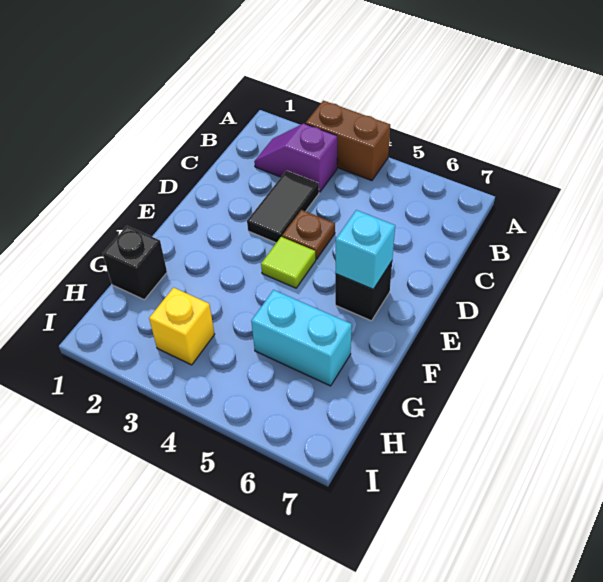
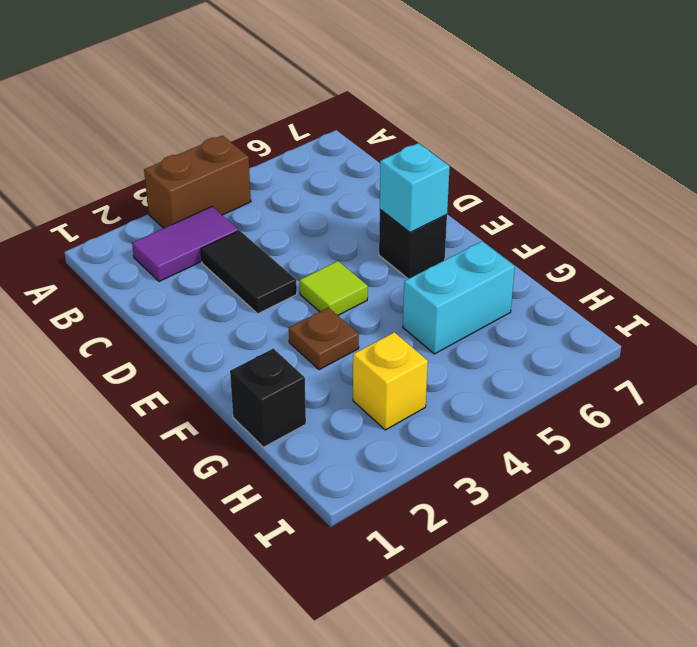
purple 1x2 slope [254,124,337,192] -> purple 1x2 tile [132,207,238,282]
brown 1x1 plate [282,210,335,259] -> brown 1x1 plate moved to [289,308,359,370]

